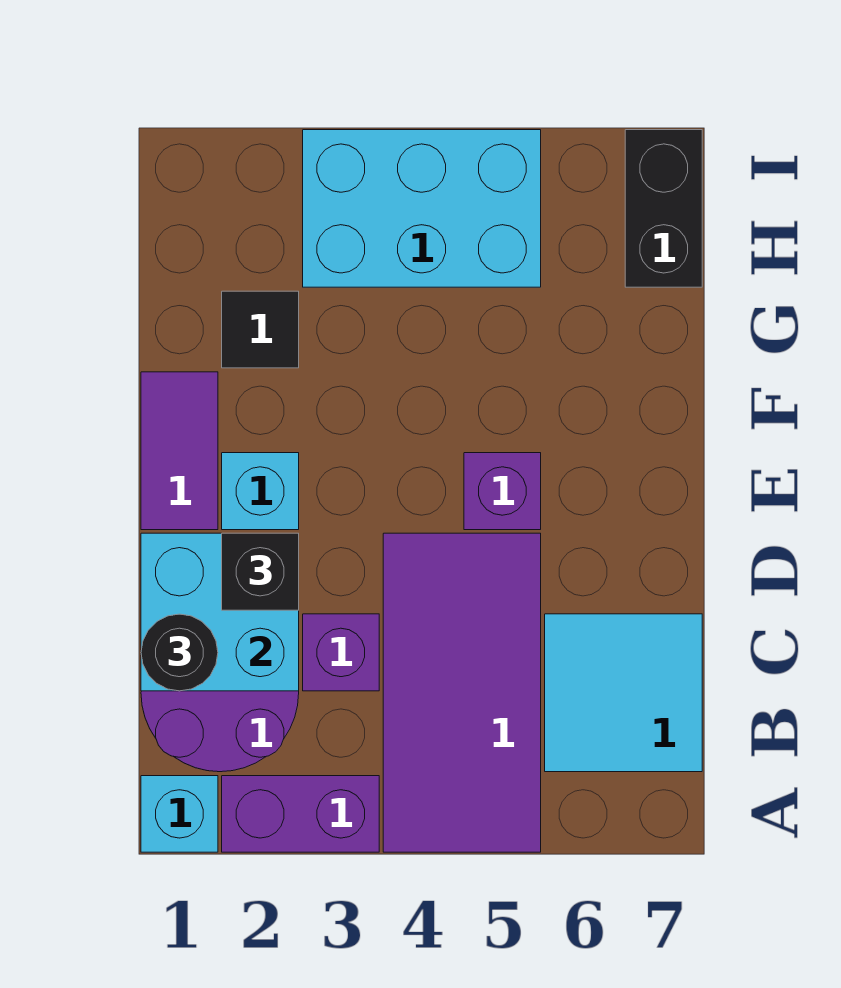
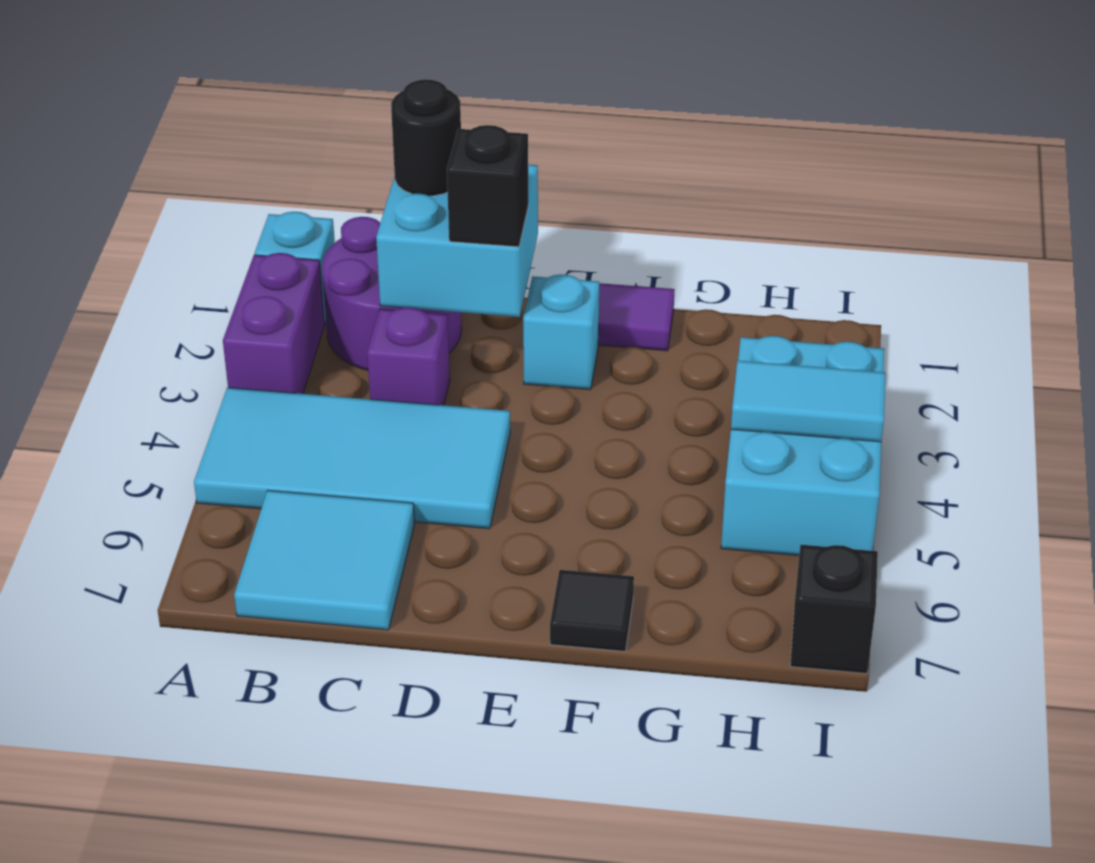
purple 2x4 tile [383,533,541,852] -> cyan 2x4 tile [194,388,510,529]
purple 1x1 brick [464,453,541,530] -> none
black 1x1 tile [222,291,299,368] -> black 1x1 tile moved to [550,570,634,652]
none -> cyan 1x2 tile [731,361,886,442]
black 1x2 brick [625,130,702,287] -> black 1x1 brick [790,545,878,674]

